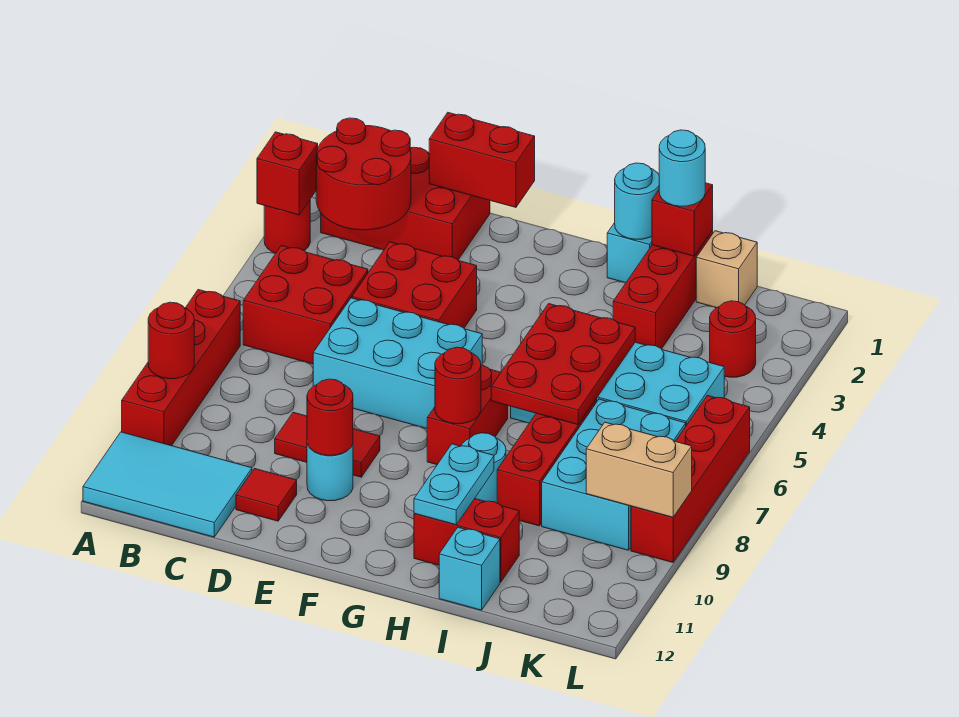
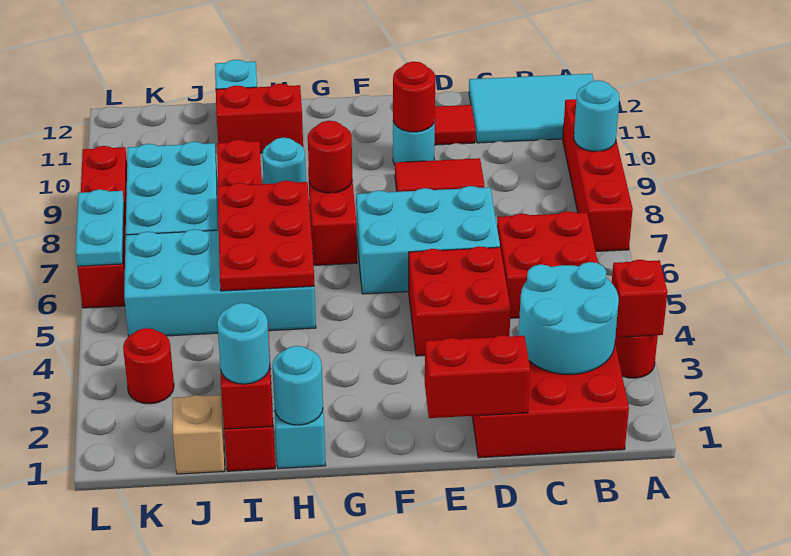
red 1x1 round brick [148,302,194,379] -> cyan 1x1 round brick [574,80,619,152]
red 2x2 round brick [316,118,411,230] -> cyan 2x2 round brick [519,262,619,374]
cyan 1x2 plate [414,444,494,525] -> cyan 1x2 plate moved to [75,189,124,266]
tan 1x2 brick [586,422,692,517] -> none

